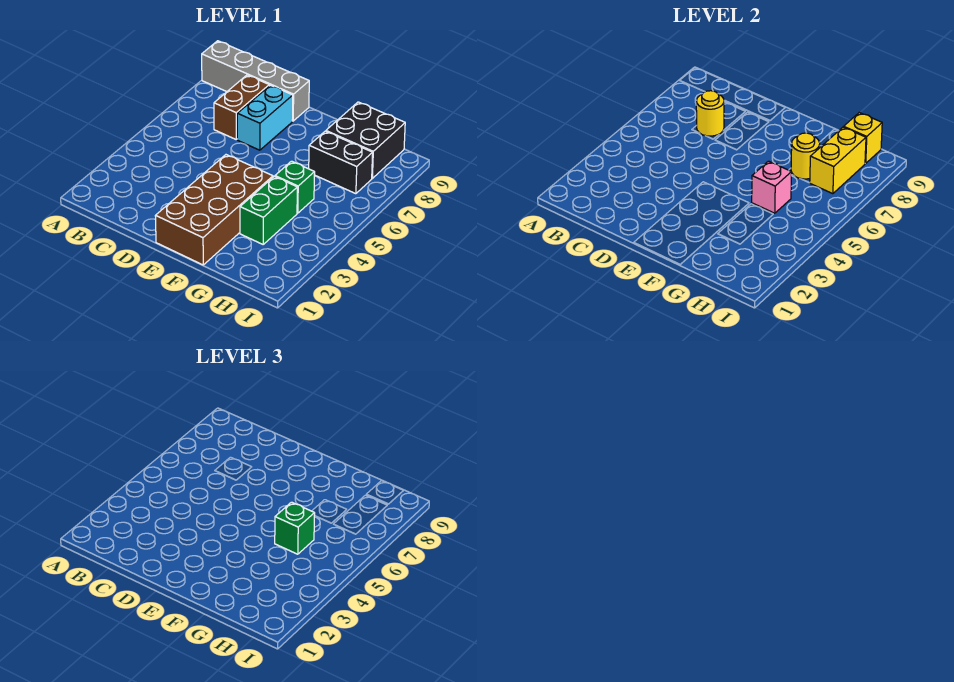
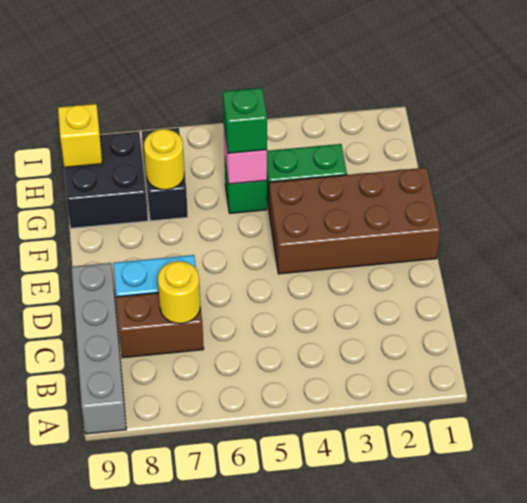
yellow 1x2 brick [810,127,866,194] -> none

